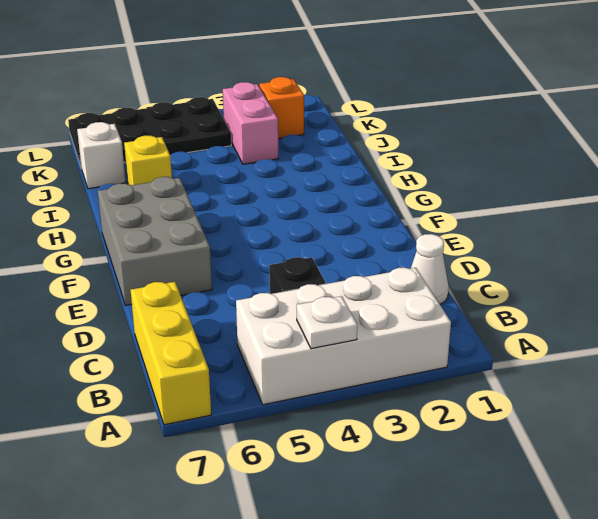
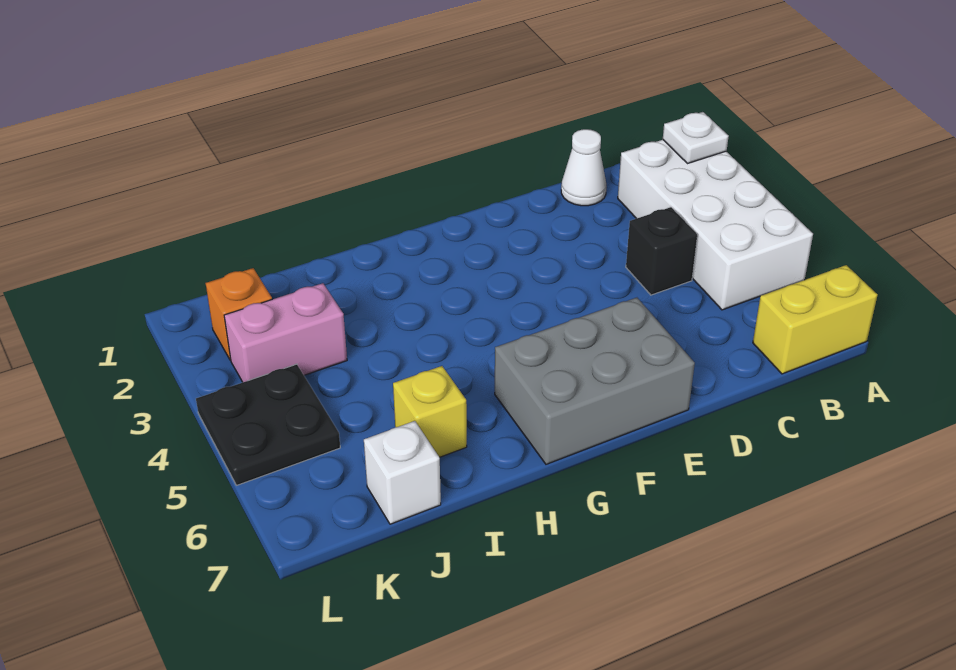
white 1x1 plate [297,296,357,349] -> white 1x1 plate moved to [663,112,729,164]
yellow 1x3 brick [131,282,211,425] -> yellow 1x2 brick [753,265,877,374]
black 2x4 plate [68,97,231,166] -> black 2x2 plate [196,364,340,485]

